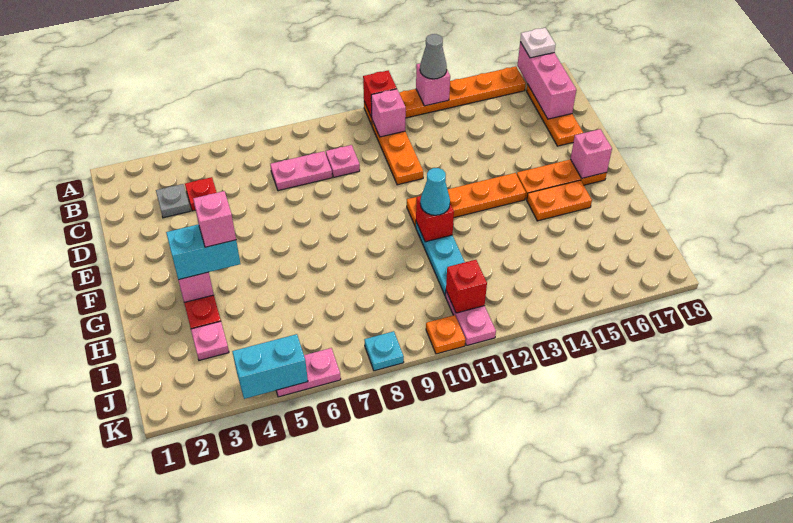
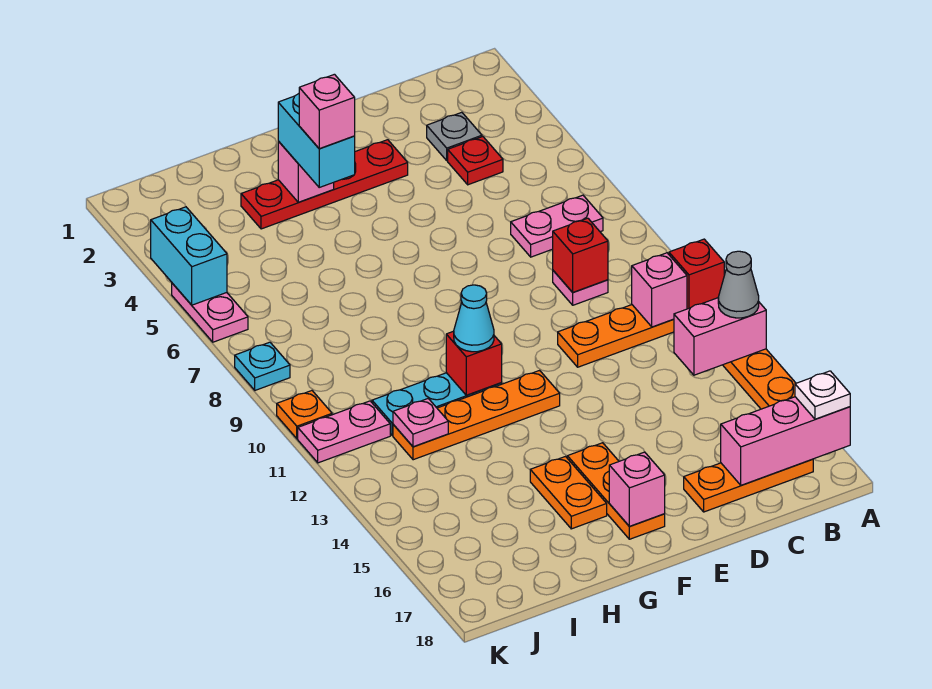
pink 1x1 brick [416,64,450,106] -> pink 1x2 brick [674,298,766,375]
pink 1x2 plate [270,151,332,191] -> pink 1x2 plate turned to [511,195,603,257]
orange 1x4 plate [407,173,526,227] -> orange 1x4 plate turned to [393,370,560,460]
pink 1x1 plate [191,321,229,360] -> pink 1x1 plate moved to [393,399,448,447]
red 1x1 brick [446,260,487,313] -> red 1x1 brick moved to [553,218,608,292]

